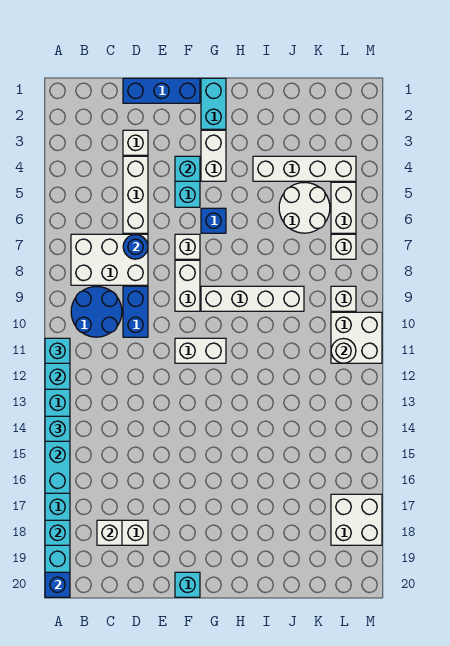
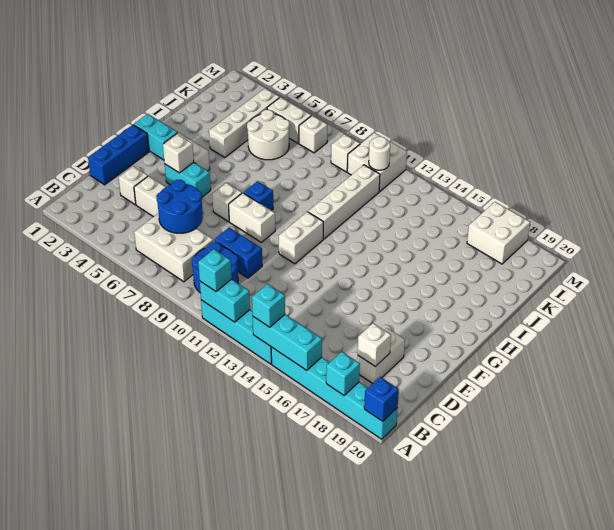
white 2x3 brick [71,234,148,285] -> white 2x3 brick turned to [134,213,213,282]
blue 1x1 round brick [123,234,148,259] -> blue 2x2 round brick [156,180,203,233]
cyan 1x1 brick [175,156,200,181] -> white 1x1 brick [163,134,194,173]
cyan 1x1 brick [175,572,200,597] -> none
blue 1x1 brick [201,208,226,233] -> blue 1x1 brick moved to [243,181,273,211]
white 1x4 brick [201,286,304,311] -> white 1x4 brick moved to [308,165,380,239]

